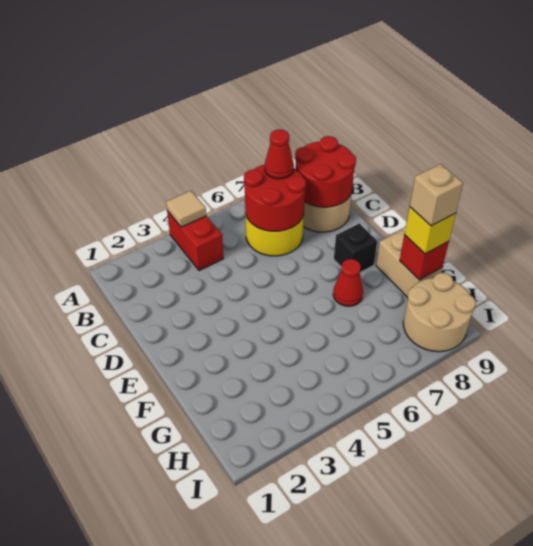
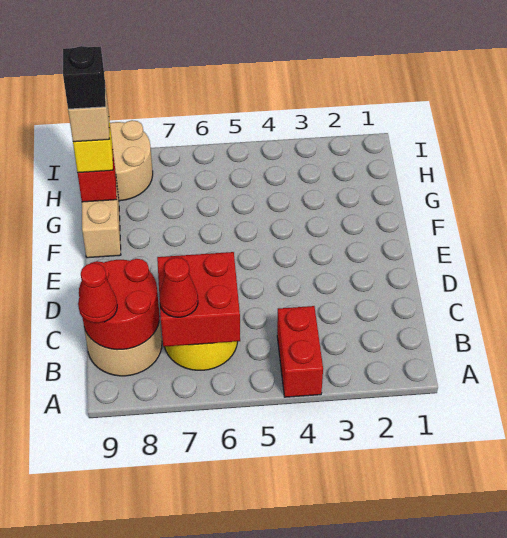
tan 1x1 tile [166,191,206,227] -> none
red 2x2 round brick [244,165,306,231] -> red 2x2 brick [157,252,240,347]
black 1x1 brick [334,223,377,273] -> black 1x1 brick moved to [63,46,106,109]
red 1x1 cone [333,259,363,306] -> red 1x1 cone moved to [78,263,117,323]

